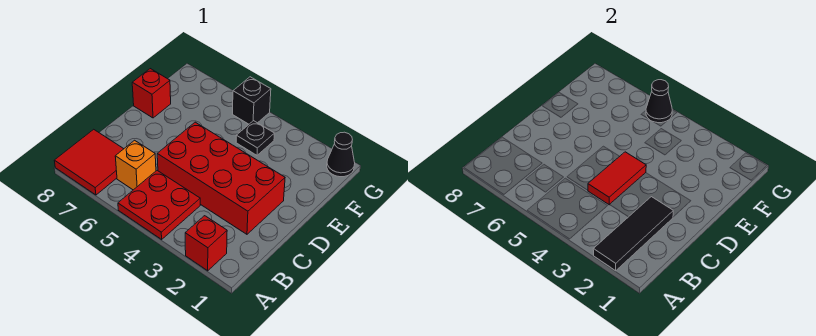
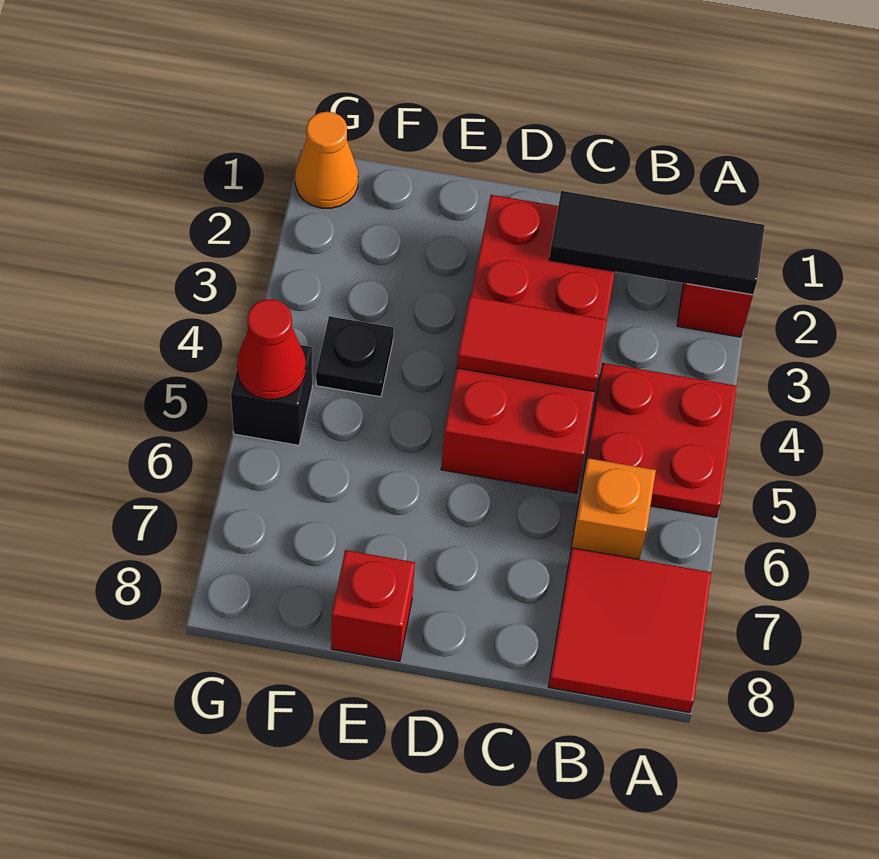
black 1x1 cone [327,132,355,177] -> orange 1x1 cone [295,112,358,208]
black 1x1 cone [646,80,672,123] -> red 1x1 cone [237,299,306,399]

